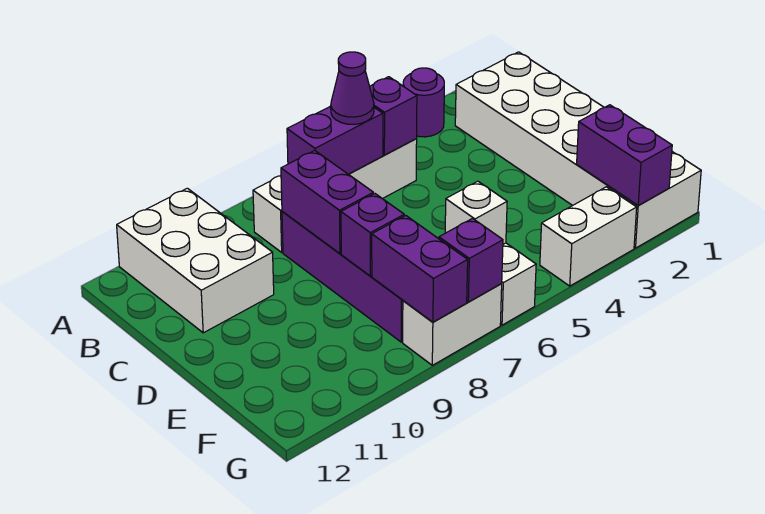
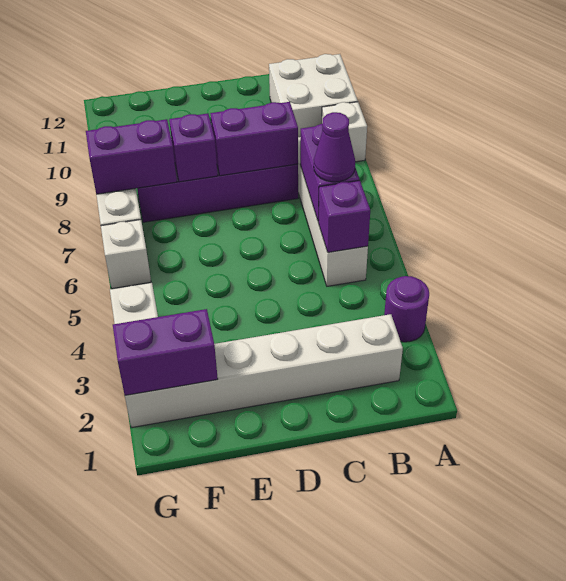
white 2x3 brick [117,188,274,333] -> white 2x2 brick [269,54,358,137]
white 2x6 brick [455,52,701,248] -> white 1x6 brick [125,314,403,428]
white 1x1 brick [445,181,507,244] -> white 1x1 brick moved to [322,102,367,162]
purple 1x1 brick [439,218,503,302] -> none

